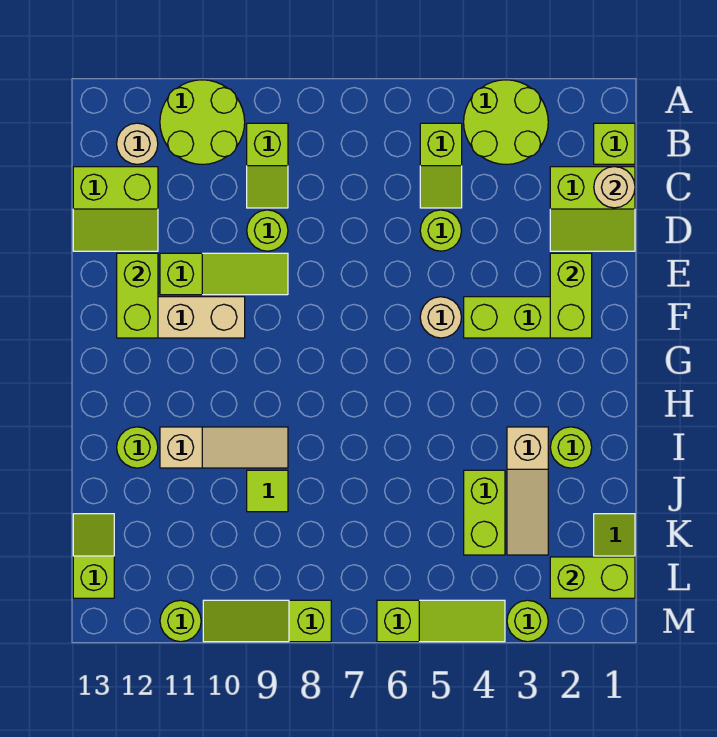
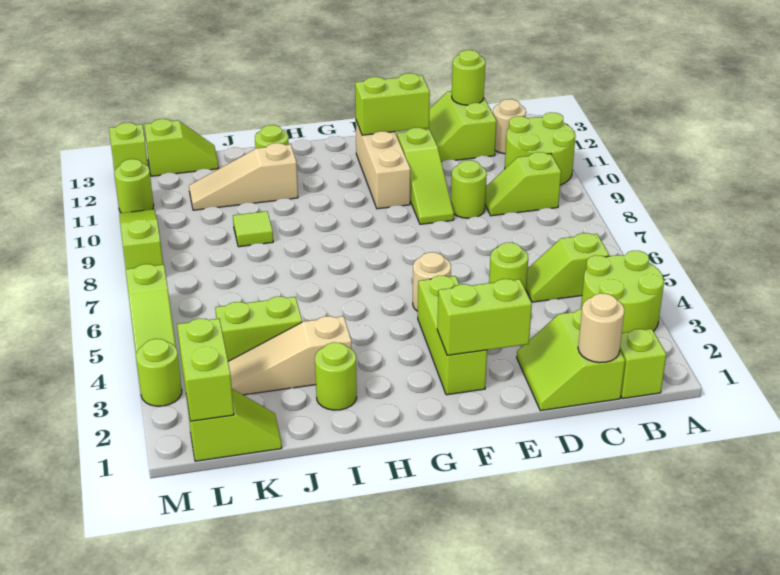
none -> lime 1x1 round brick [452,50,485,105]
tan 1x3 slope [160,427,288,468] -> tan 1x3 slope turned to [189,143,298,210]
none -> lime 1x1 brick [109,123,148,171]

